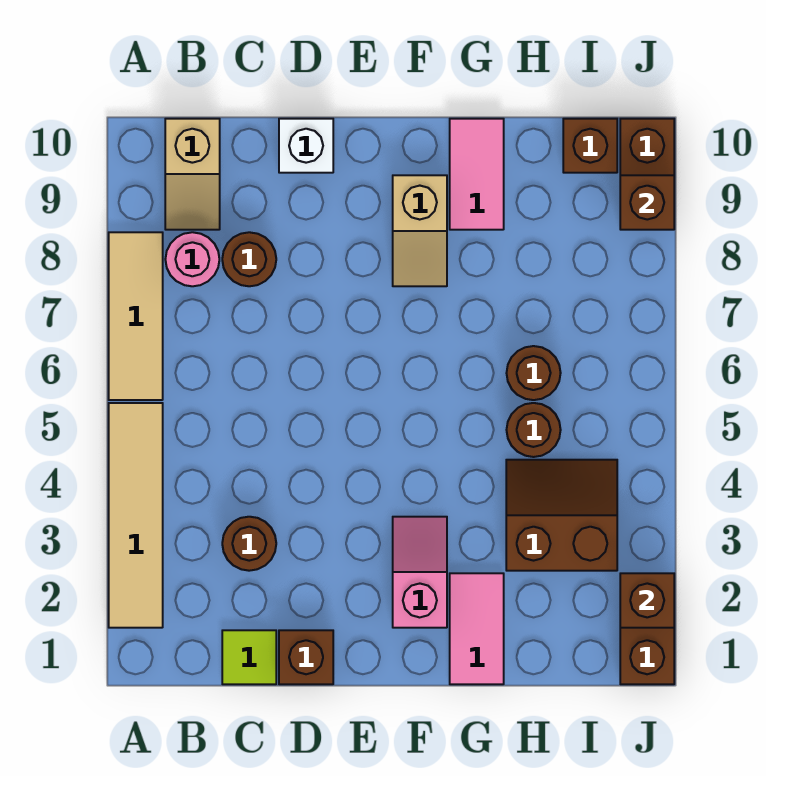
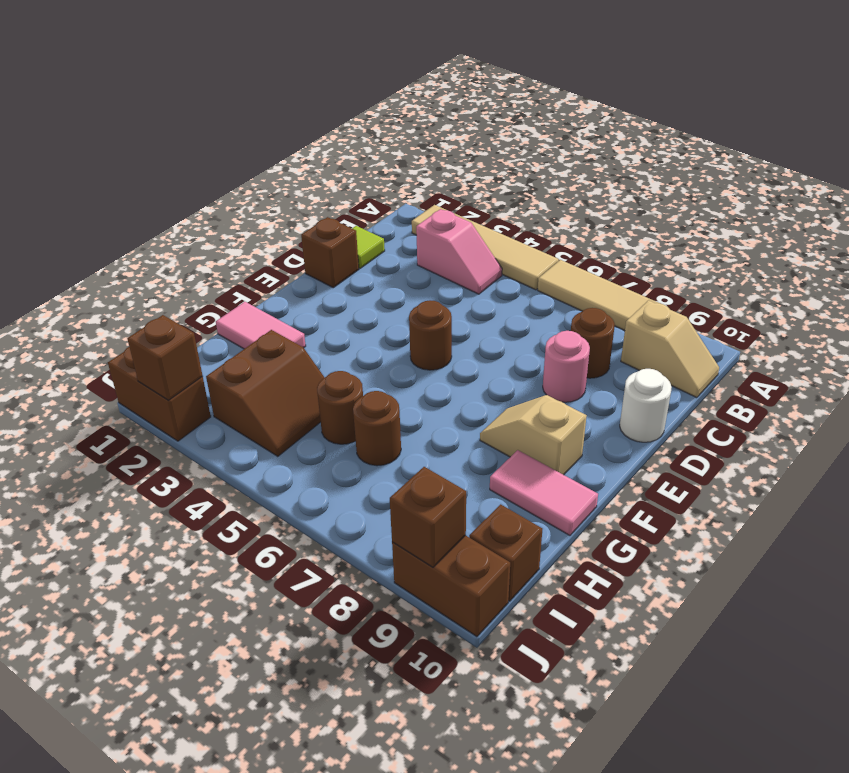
pink 1x1 round brick [165,232,219,286] -> pink 1x1 round brick moved to [543,331,590,402]
tan 1x2 slope [165,119,220,230] -> tan 1x2 slope turned to [621,300,719,398]
brown 1x1 round brick [222,517,276,571] -> brown 1x1 round brick moved to [409,300,452,370]
white 1x1 brick [279,119,333,173] -> white 1x1 round brick [620,369,672,442]
pink 1x2 slope [393,517,447,628] -> pink 1x2 slope moved to [416,209,502,294]

